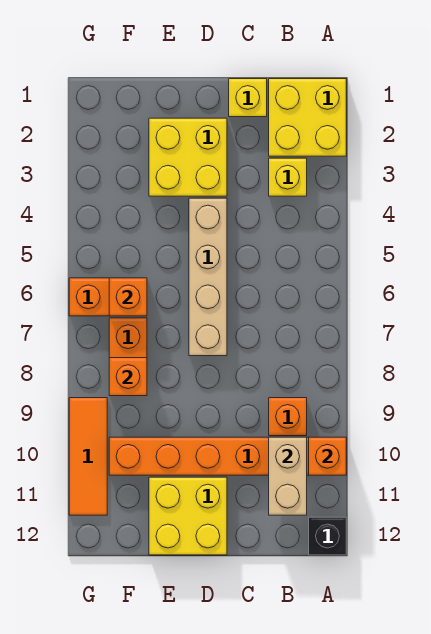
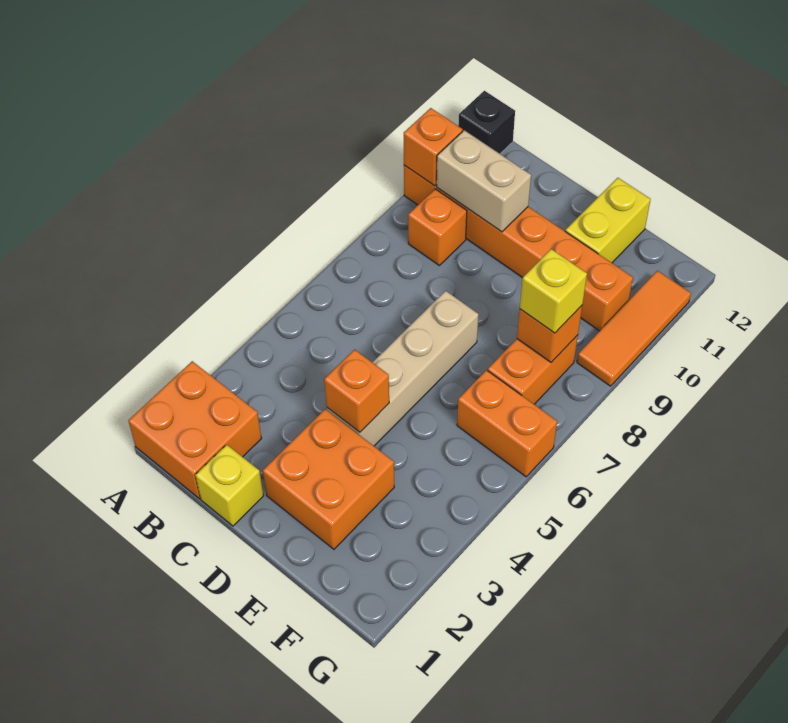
yellow 2x2 brick [269,79,346,156] -> orange 2x2 brick [128,361,261,499]
yellow 1x1 brick [269,158,307,196] -> yellow 1x1 brick moved to [520,249,587,333]
tan 1x2 brick [269,437,307,515] -> tan 1x2 brick turned to [437,130,531,232]
yellow 2x2 brick [149,118,227,196] -> orange 2x2 brick [263,409,394,549]
yellow 2x2 brick [149,477,227,555] -> yellow 1x2 brick [565,178,651,263]
orange 1x1 brick [109,278,147,316] -> orange 1x1 brick moved to [324,349,389,432]

